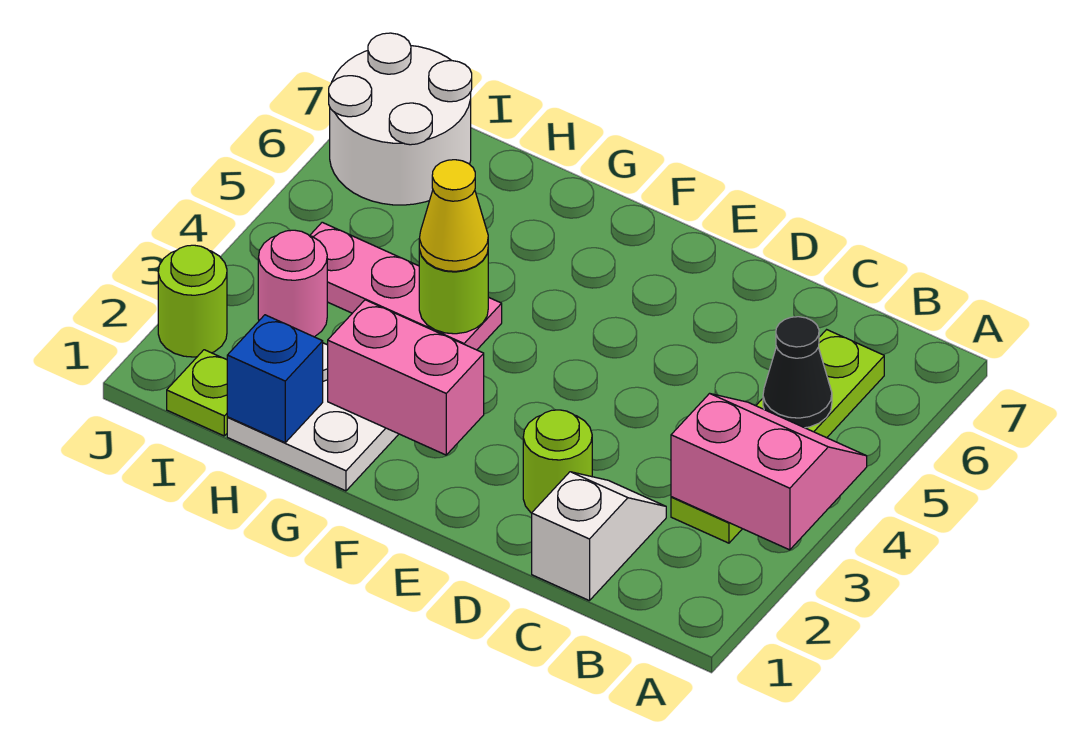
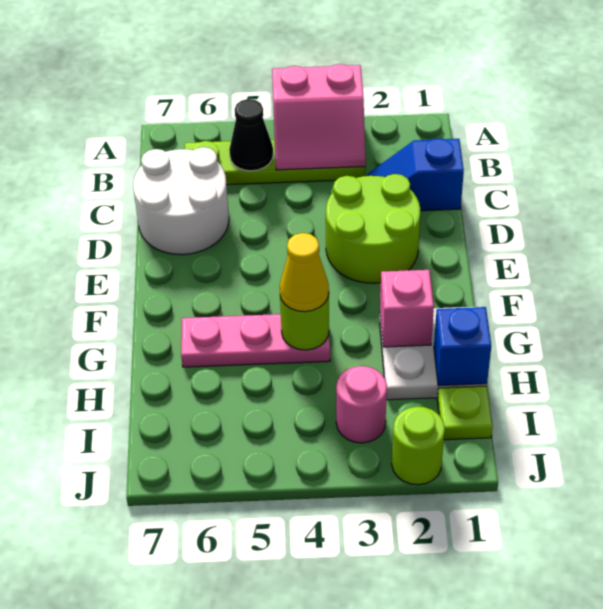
pink 2x2 slope [671,393,867,550] -> pink 2x2 slope turned to [272,64,366,170]
white 1x2 slope [532,472,666,601] -> blue 1x2 slope [368,138,464,211]
lime 1x1 round brick [523,410,592,513] -> lime 2x2 round brick [326,174,420,283]
pink 1x2 brick [328,300,484,455] -> pink 1x1 brick [380,270,434,347]
pink 1x3 plate [310,222,502,350] -> pink 1x3 plate turned to [181,314,330,367]
white 2x2 round brick [329,33,472,205] -> white 2x2 round brick moved to [133,147,229,255]

